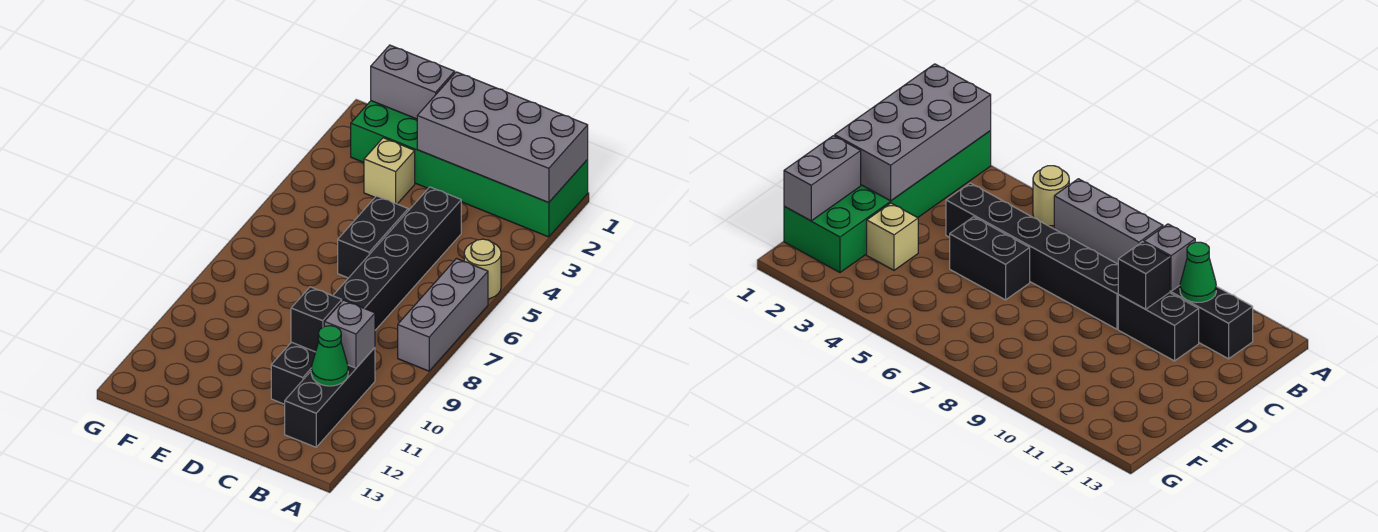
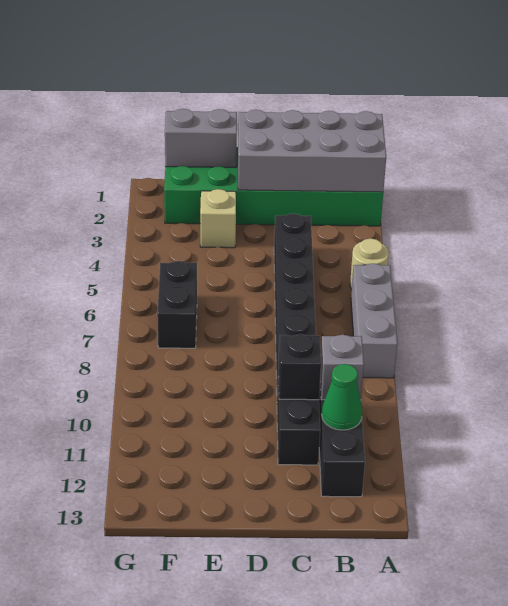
black 1x2 brick [338,196,408,278] -> black 1x2 brick moved to [157,261,197,348]

